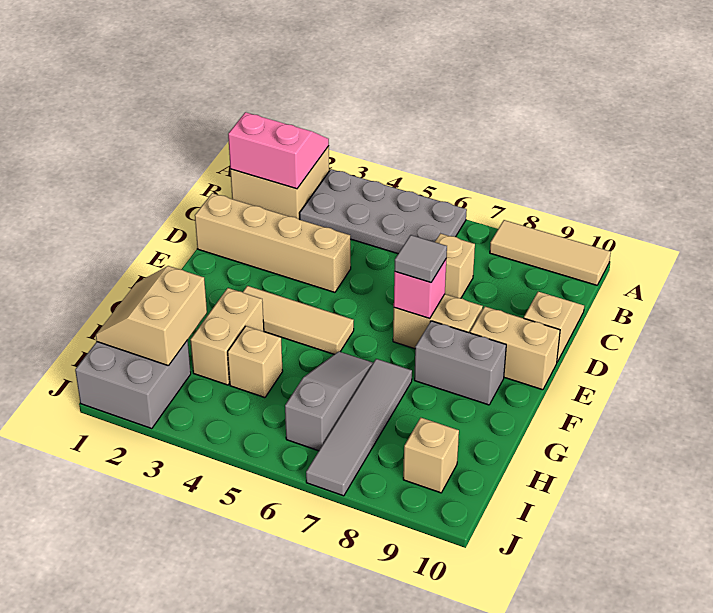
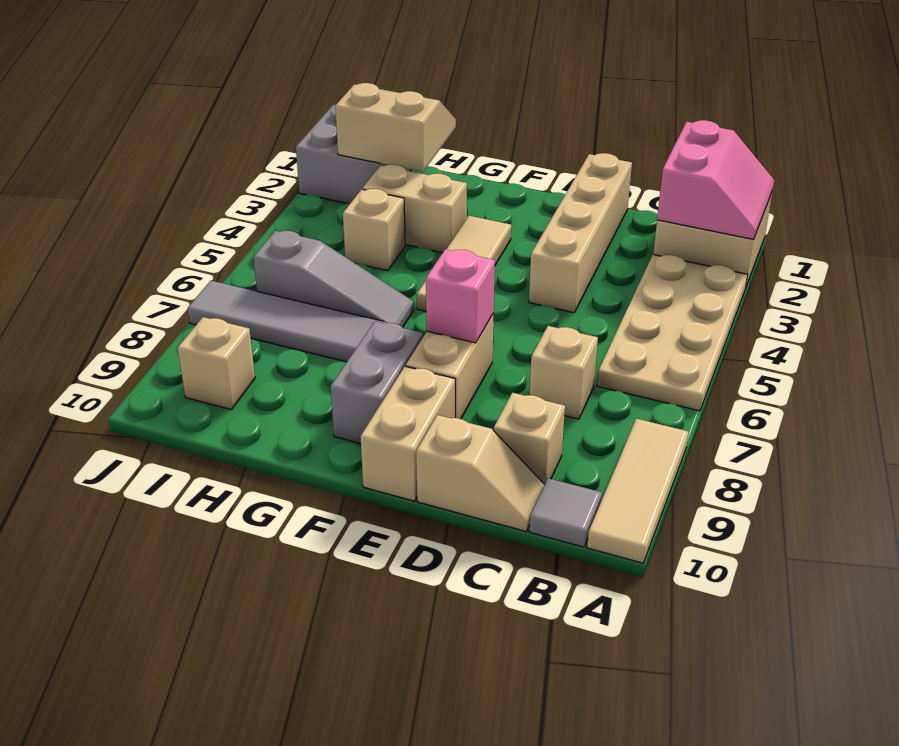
grey 2x4 plate [300,169,467,254] -> tan 2x4 plate [597,254,748,411]
none -> tan 1x1 brick [494,393,565,484]
grey 1x1 tile [394,235,447,283] -> grey 1x1 tile moved to [529,478,602,547]

